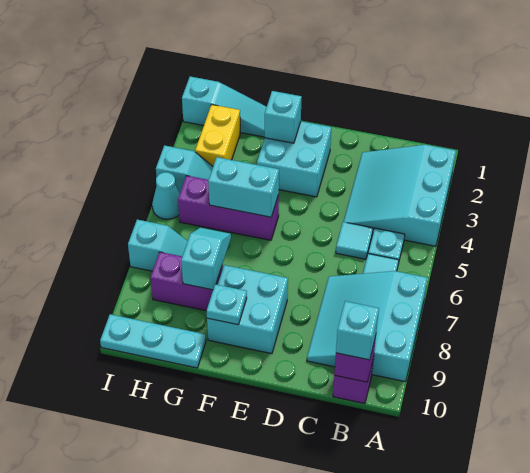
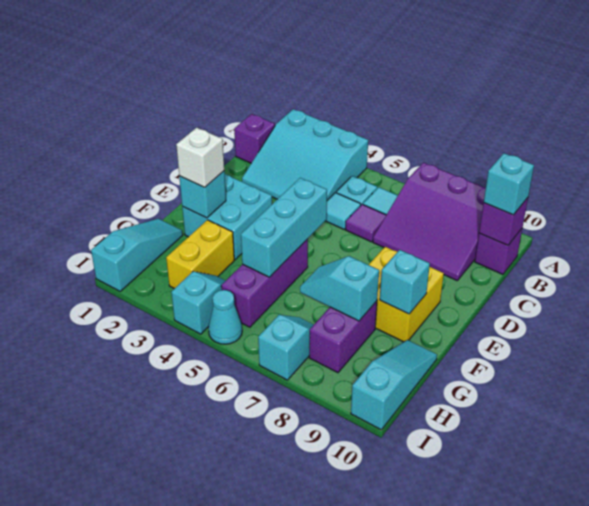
cyan 3x3 slope [307,271,427,382] -> purple 3x3 slope [373,163,486,280]
none -> purple 1x1 brick [234,114,275,163]
none -> purple 1x1 tile [345,204,386,242]
cyan 2x2 brick [207,265,288,354] -> yellow 2x2 brick [369,247,444,342]
none -> white 1x1 brick [176,128,224,187]
cyan 1x2 brick [208,157,279,217] -> cyan 1x3 brick [241,178,327,277]
cyan 1x1 plate [207,284,247,325] -> cyan 1x1 brick [380,250,430,314]
cyan 1x3 plate [100,314,206,368] -> cyan 1x3 slope [351,340,437,430]
yellow 1x2 brick [195,105,241,166] -> yellow 1x2 brick turned to [166,220,234,289]

